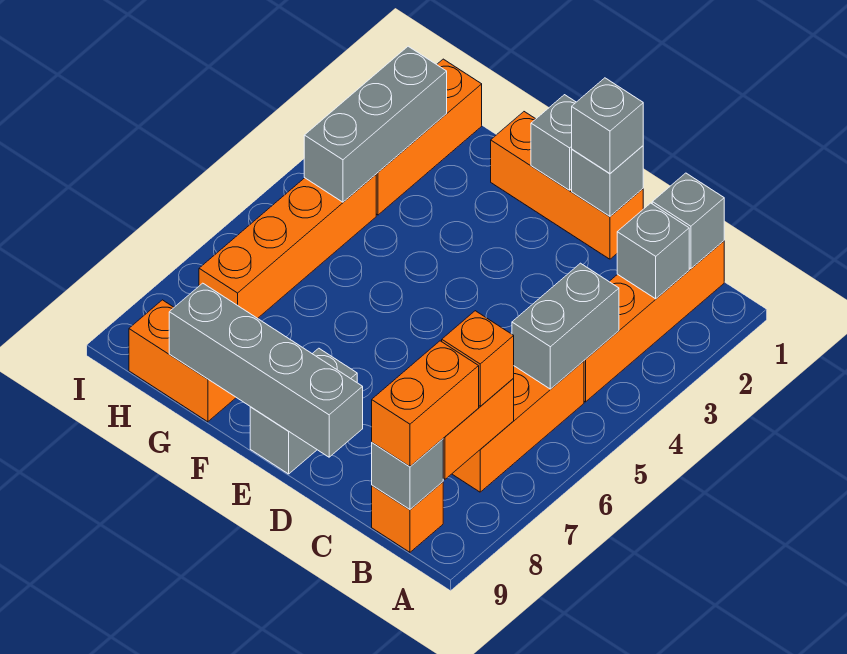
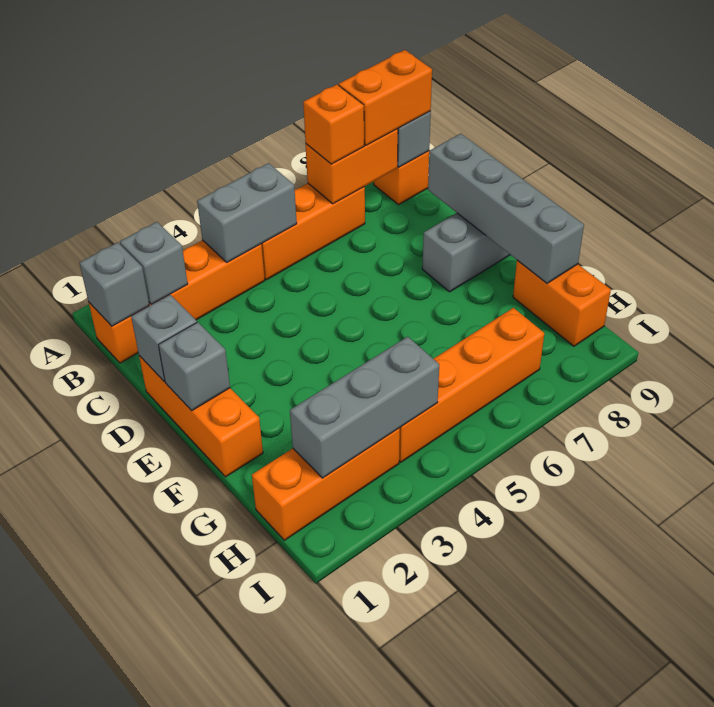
grey 1x1 brick [572,78,643,173] -> none

